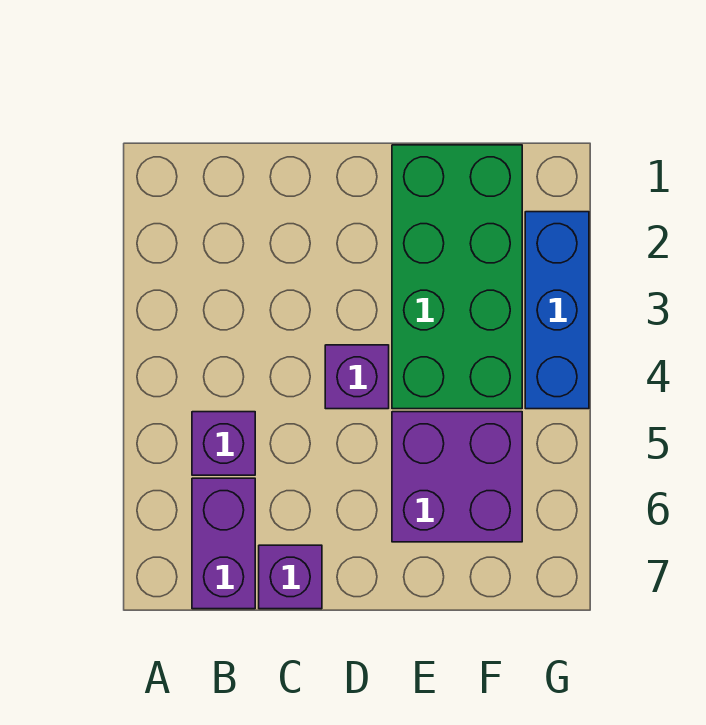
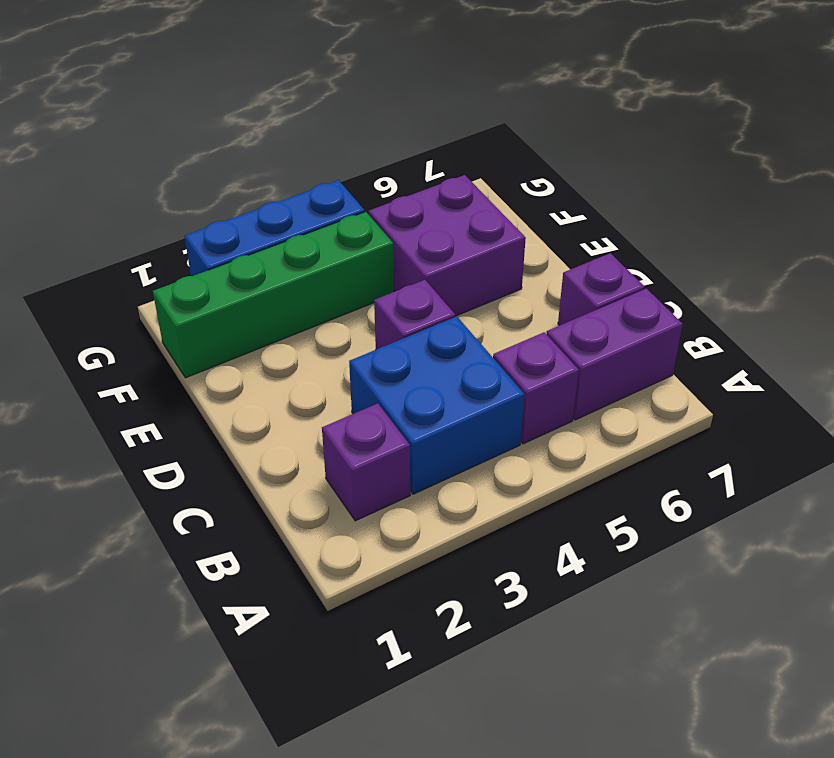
none -> purple 1x1 brick [322,404,410,521]
none -> blue 2x2 brick [349,317,524,494]
green 2x4 brick [392,145,522,409] -> green 1x4 brick [153,212,394,378]

